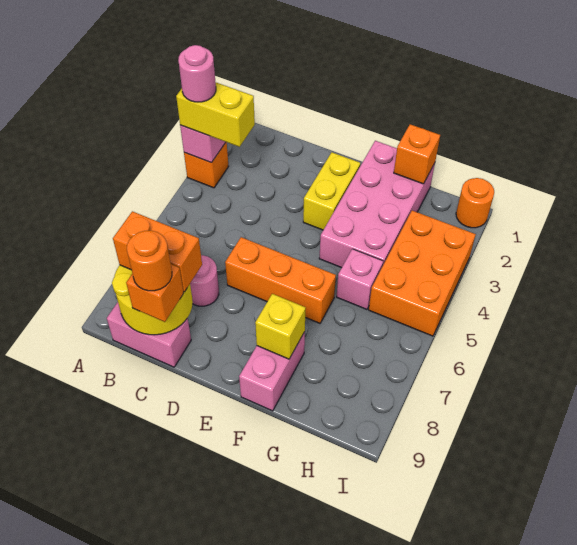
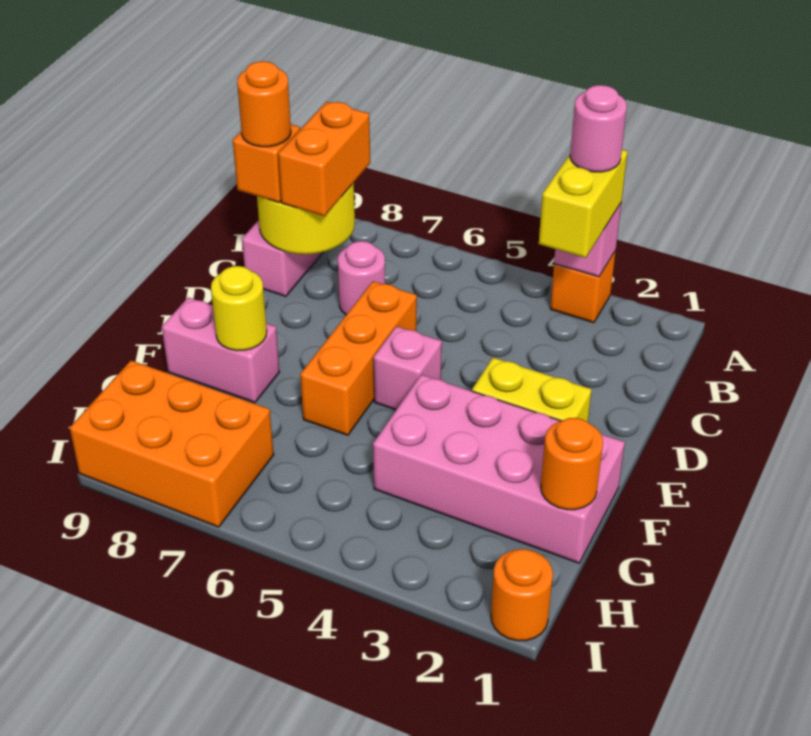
yellow 1x1 brick [255,294,306,359] -> yellow 1x1 round brick [211,266,267,351]
orange 1x1 brick [394,124,440,184] -> orange 1x1 round brick [541,418,603,510]
pink 1x1 brick [337,249,383,309] -> pink 1x1 brick moved to [374,326,442,410]
orange 2x3 brick [369,211,476,336] -> orange 2x3 brick moved to [70,361,274,527]

